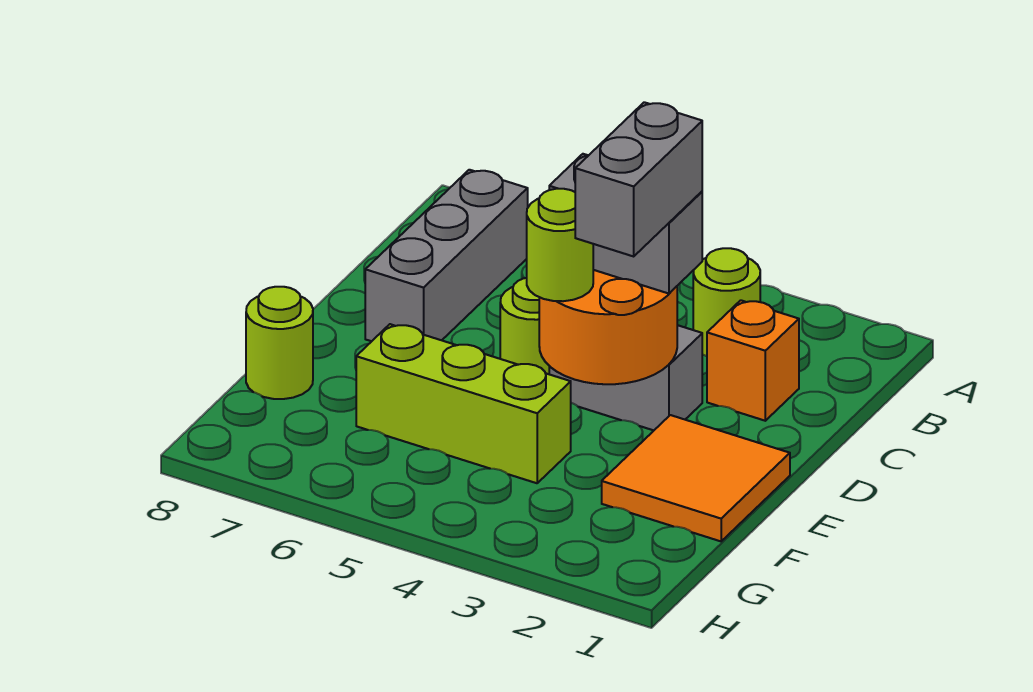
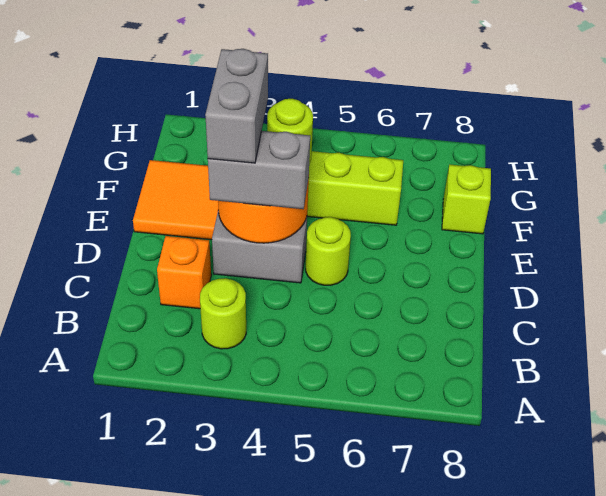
grey 1x3 brick [365,170,528,341] -> none
lime 1x1 round brick [246,287,313,399] -> lime 1x1 brick [442,164,491,234]

